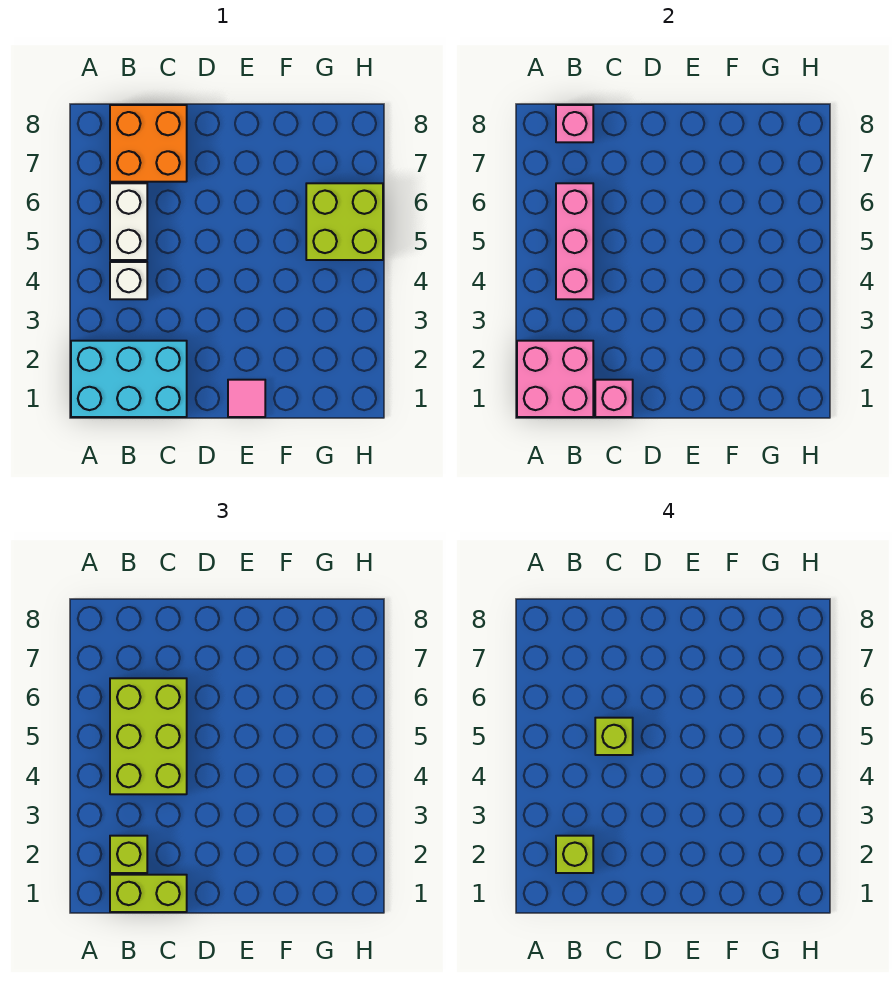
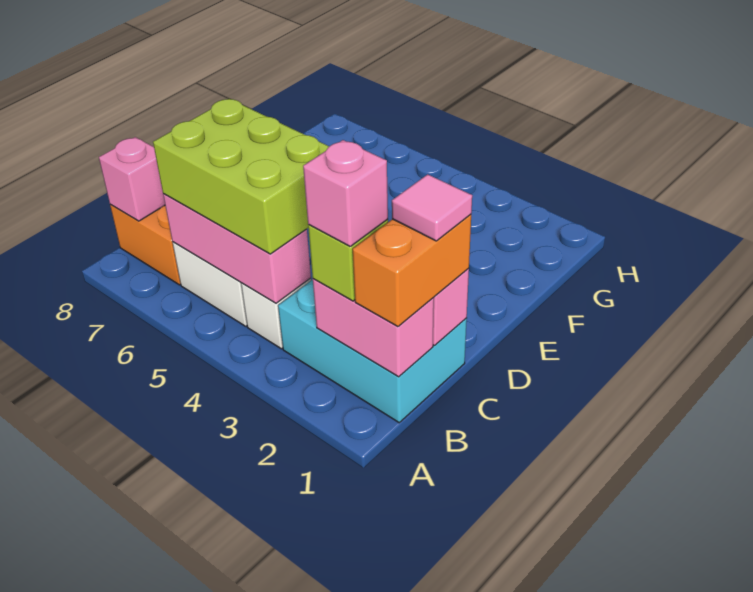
cyan 2x3 brick [71,341,187,417] -> cyan 2x3 brick turned to [278,280,467,423]
pink 2x2 brick [517,341,593,417] -> pink 1x2 brick [313,279,434,377]
lime 1x2 brick [110,875,187,912] -> orange 1x2 brick [353,214,471,327]
lime 1x1 brick [556,836,593,873] -> pink 1x1 brick [303,140,388,246]
lime 1x1 brick [595,718,633,755] -> none
pink 1x1 tile [228,380,265,417] -> pink 1x1 tile moved to [392,174,472,241]
lime 2x2 brick [306,183,383,260] -> none

